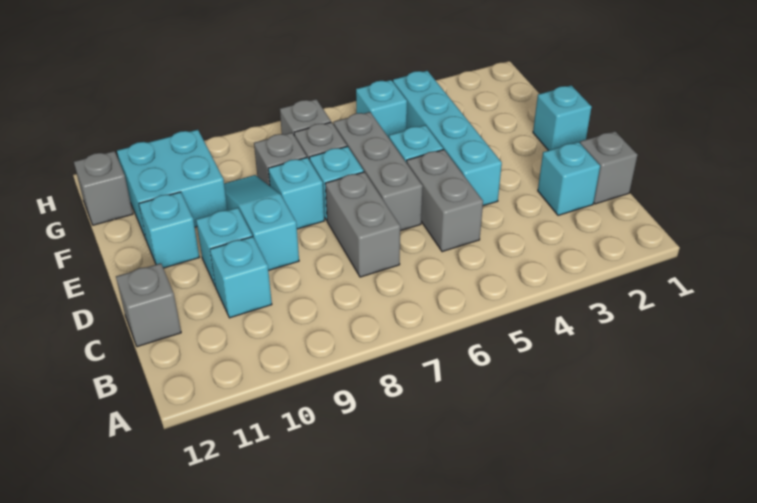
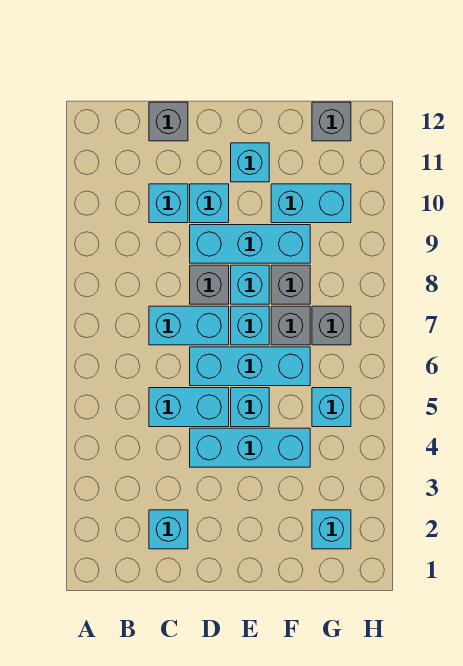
grey 1x1 brick [580,131,637,204] -> grey 1x1 brick moved to [190,265,229,304]
grey 1x2 brick [407,150,483,252] -> cyan 1x2 brick [149,388,229,427]
grey 1x2 brick [325,172,400,277] -> cyan 1x2 brick [149,306,229,345]
cyan 1x4 brick [393,71,502,206] -> cyan 1x3 brick [190,428,310,467]
grey 1x3 brick [334,112,423,231] -> cyan 1x3 brick [190,347,310,386]
cyan 1x3 slope [224,175,299,271] -> cyan 1x3 brick [190,225,310,263]
cyan 1x1 brick [533,85,592,151] -> cyan 1x1 brick moved to [312,510,351,549]
cyan 2x2 brick [117,130,227,239] -> cyan 1x2 brick [271,184,351,223]

